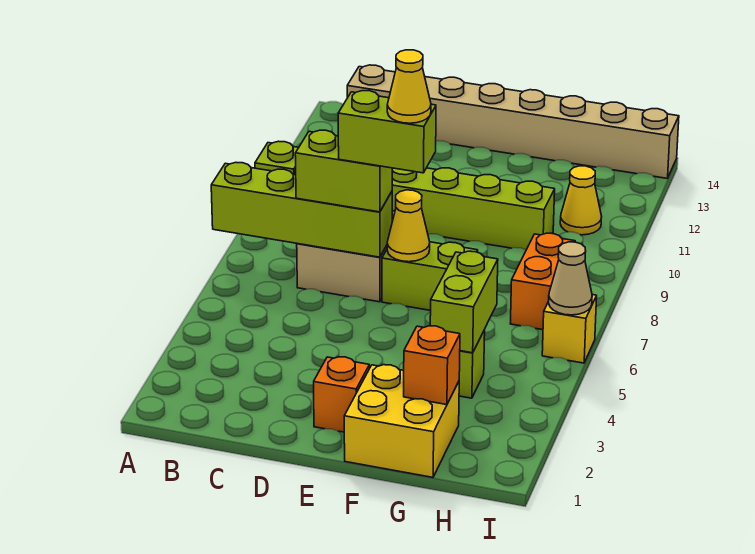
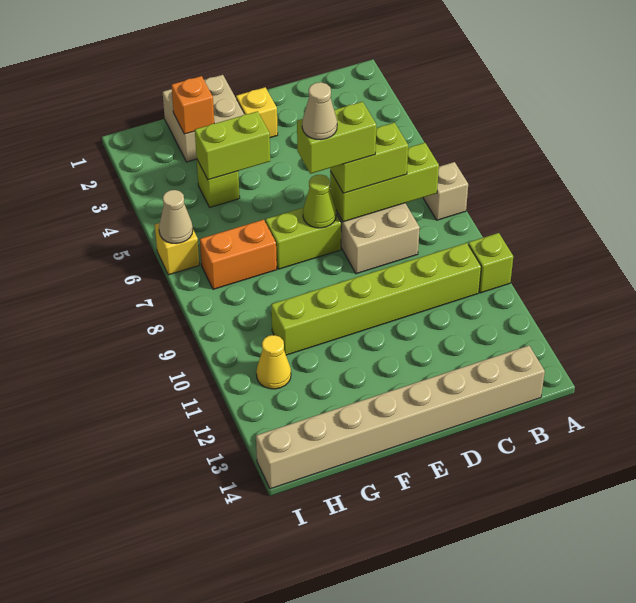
none -> tan 1x1 brick [423,162,468,220]
lime 1x4 brick [211,162,392,257] -> lime 1x3 brick [330,143,439,222]
orange 1x1 brick [314,357,369,432] -> yellow 1x1 brick [236,87,278,138]
yellow 1x1 cone [387,190,430,262] -> lime 1x1 cone [303,175,336,228]
yellow 1x1 cone [387,50,431,123] -> tan 1x1 cone [302,82,337,140]
yellow 2x2 brick [344,365,459,477] -> tan 2x2 brick [163,75,244,162]
lime 1x2 brick [430,251,498,353] -> lime 1x2 brick turned to [194,111,270,180]
orange 1x2 brick [510,233,575,330] -> orange 1x2 brick turned to [200,220,277,289]

